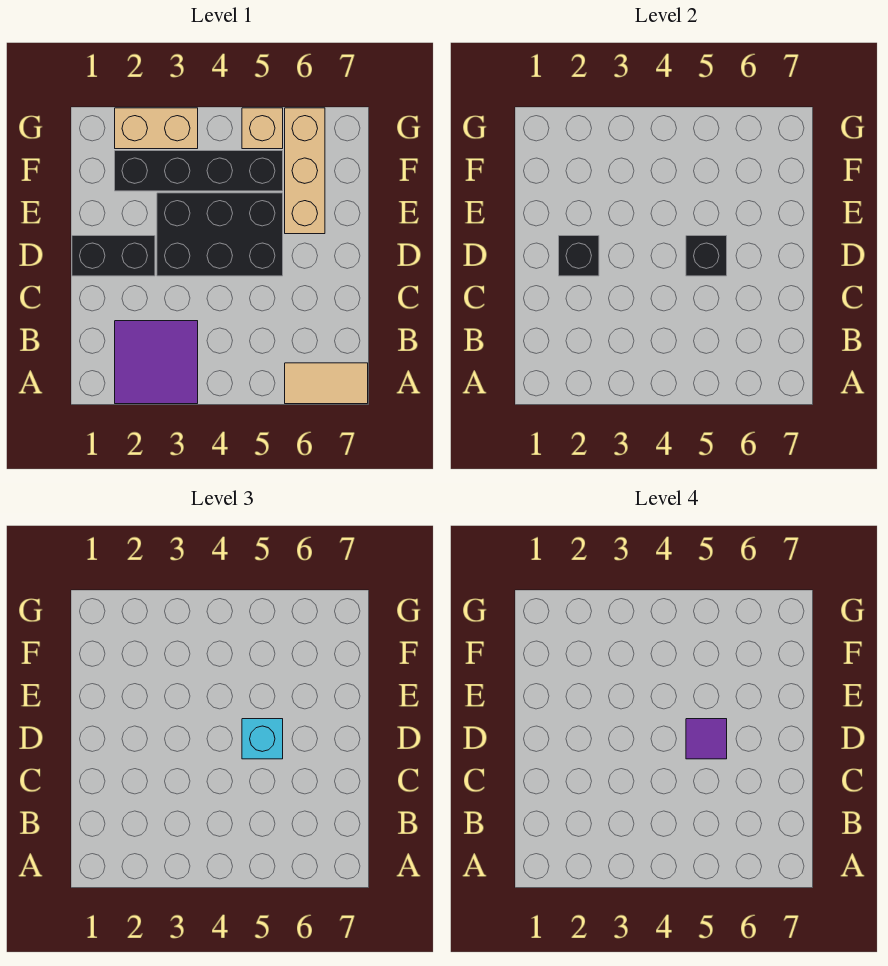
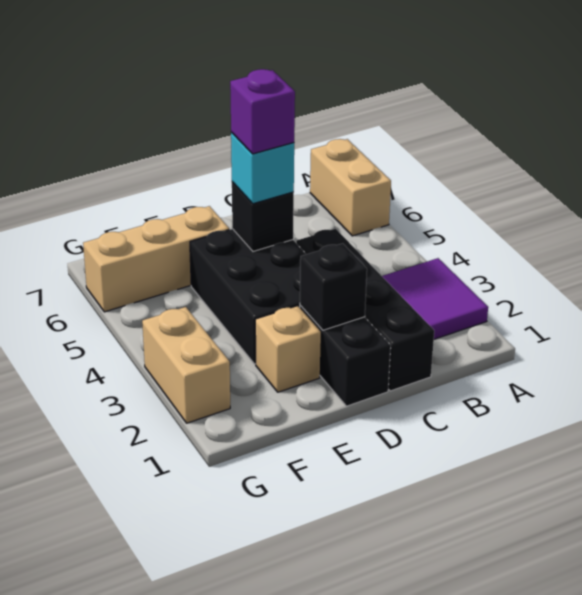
tan 1x2 tile [285,363,368,404] -> tan 1x2 brick [310,139,391,236]
purple 1x1 tile [686,719,727,759] -> purple 1x1 brick [230,69,295,154]
black 1x4 brick [115,151,283,191] -> black 1x4 brick moved to [296,229,434,391]
tan 1x1 brick [242,108,283,149] -> tan 1x1 brick moved to [255,306,321,392]

